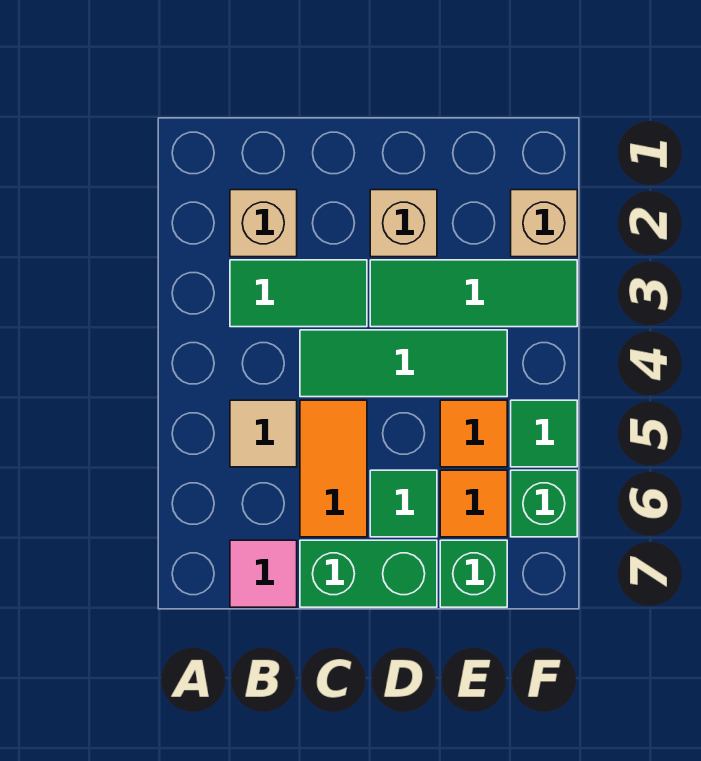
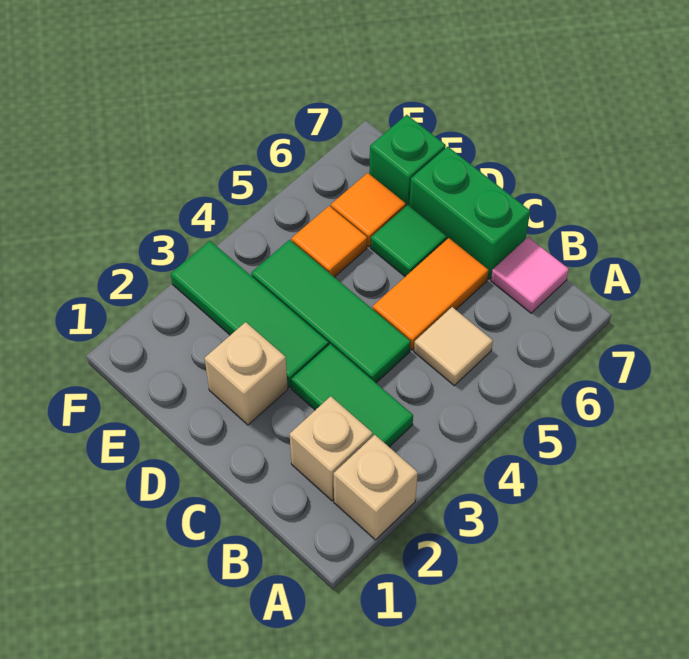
tan 1x1 brick [511,190,577,257] -> tan 1x1 brick moved to [334,435,418,540]
green 1x1 tile [511,400,577,467] -> none
green 1x1 brick [511,470,577,537] -> none

